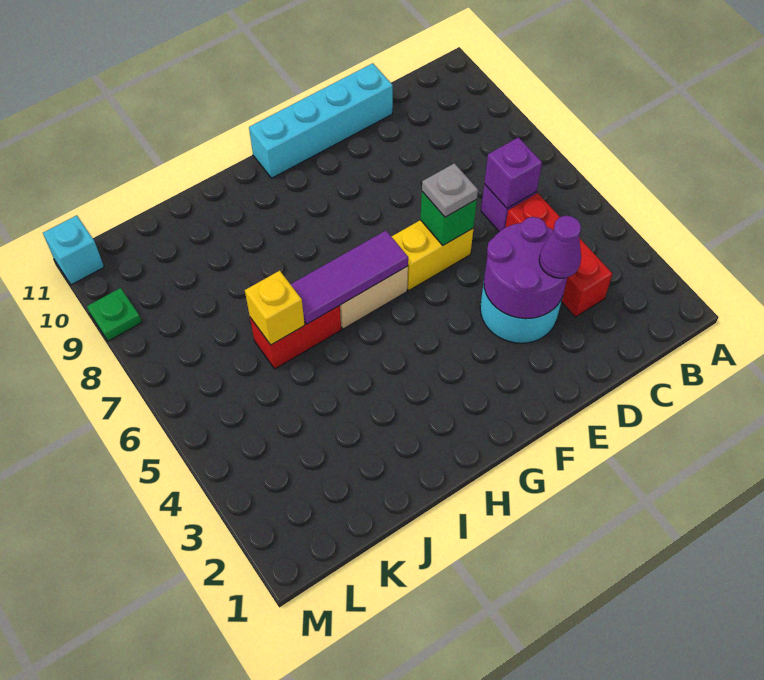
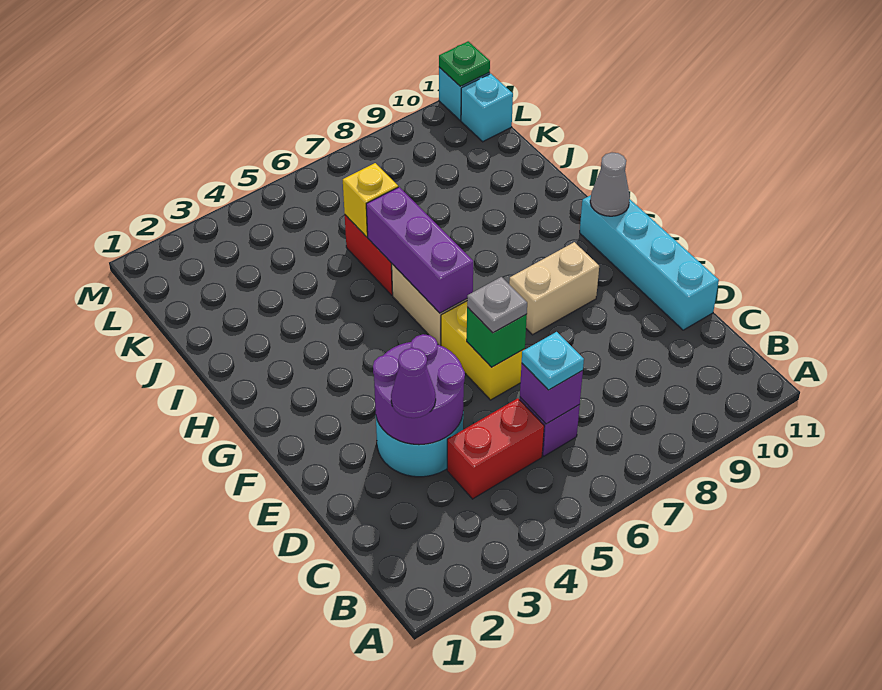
red 1x3 brick [505,193,612,317] -> red 1x2 brick [447,398,544,499]
none -> cyan 1x1 plate [522,332,584,390]
none -> tan 1x2 brick [509,242,599,335]
purple 1x3 tile [291,231,408,324] -> purple 1x3 brick [366,187,473,313]
none -> grey 1x1 cone [590,153,630,216]
none -> cyan 1x1 brick [461,74,513,142]
green 1x1 plate [87,288,142,341] -> green 1x1 plate moved to [439,41,490,86]

